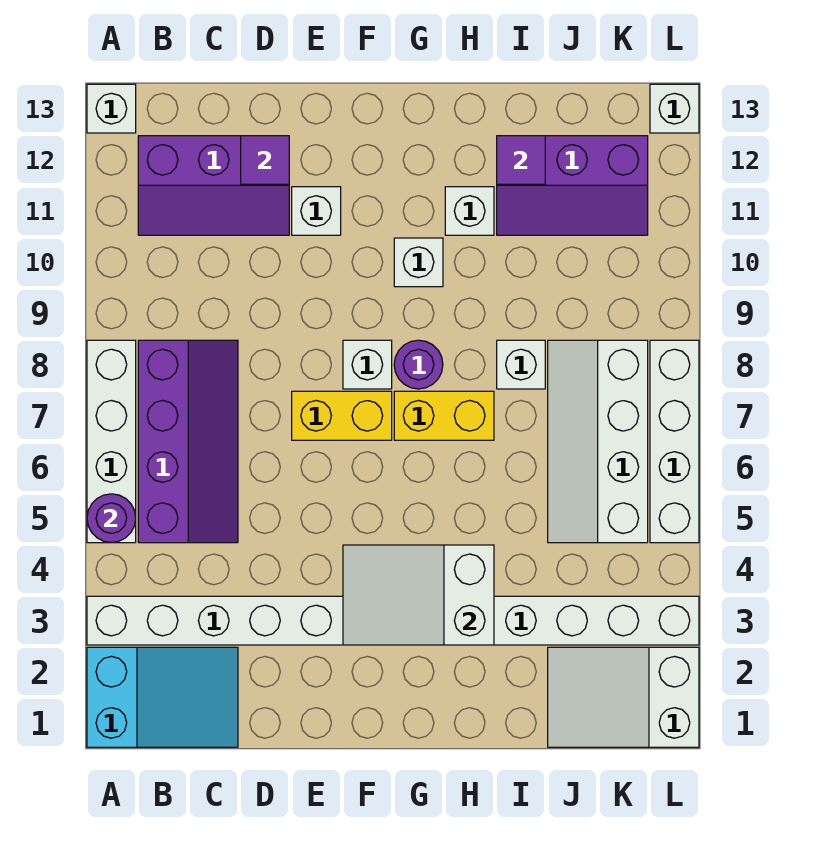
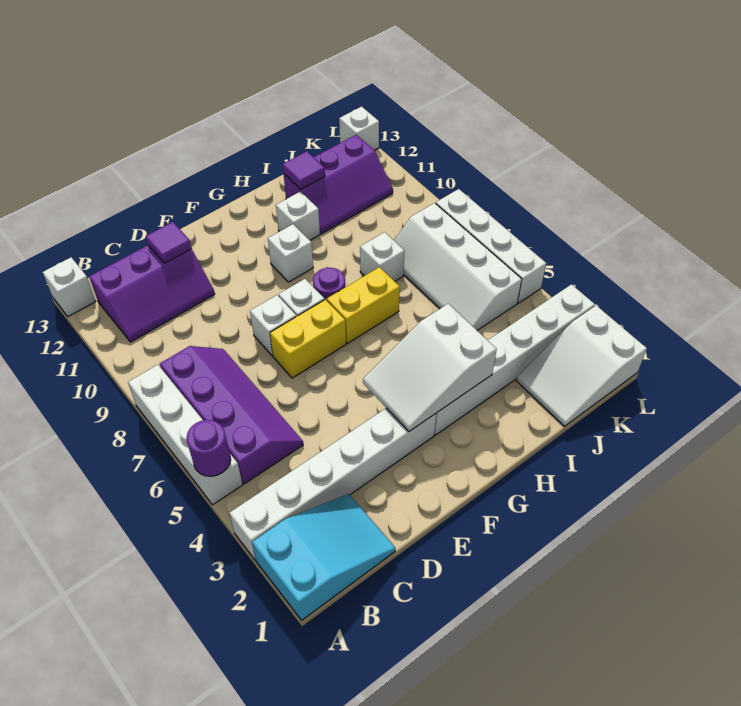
white 1x1 brick [292,187,341,235] -> white 1x1 brick moved to [250,295,296,356]

